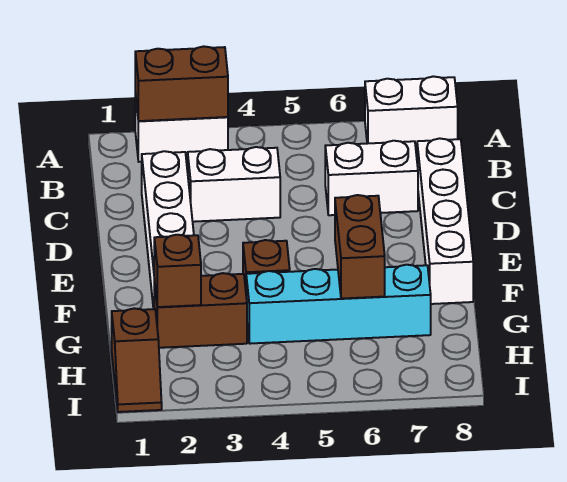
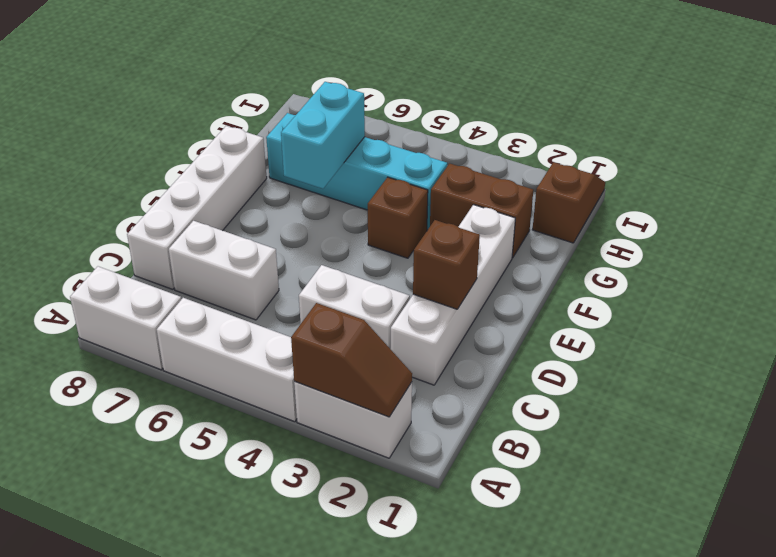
brown 1x2 brick [135,46,228,121] -> brown 1x2 slope [291,303,412,417]
none -> white 1x3 brick [157,298,297,422]
brown 1x2 brick [335,195,385,299] -> cyan 1x2 brick [281,82,365,189]
brown 1x1 brick [154,235,201,307] -> brown 1x1 brick moved to [413,220,480,309]

